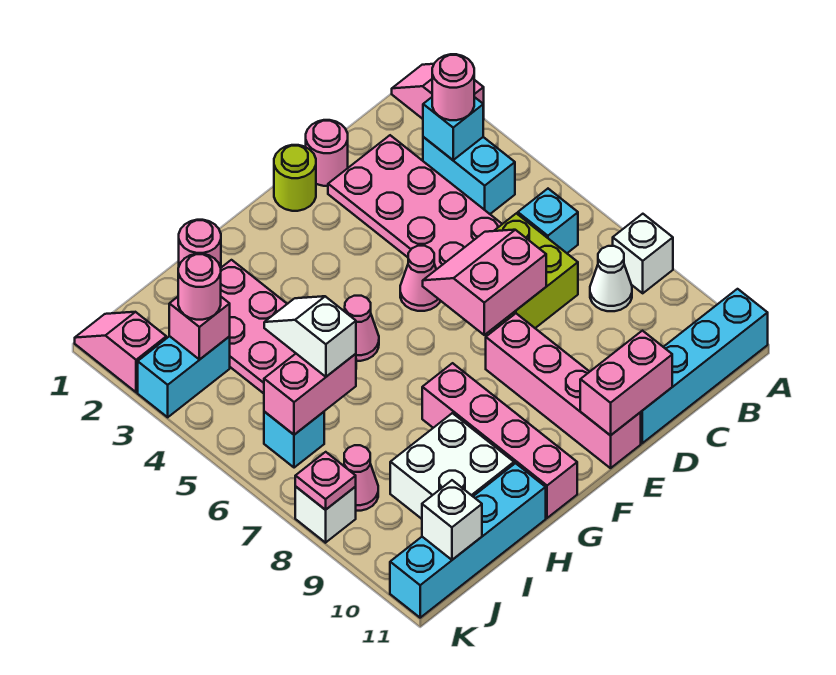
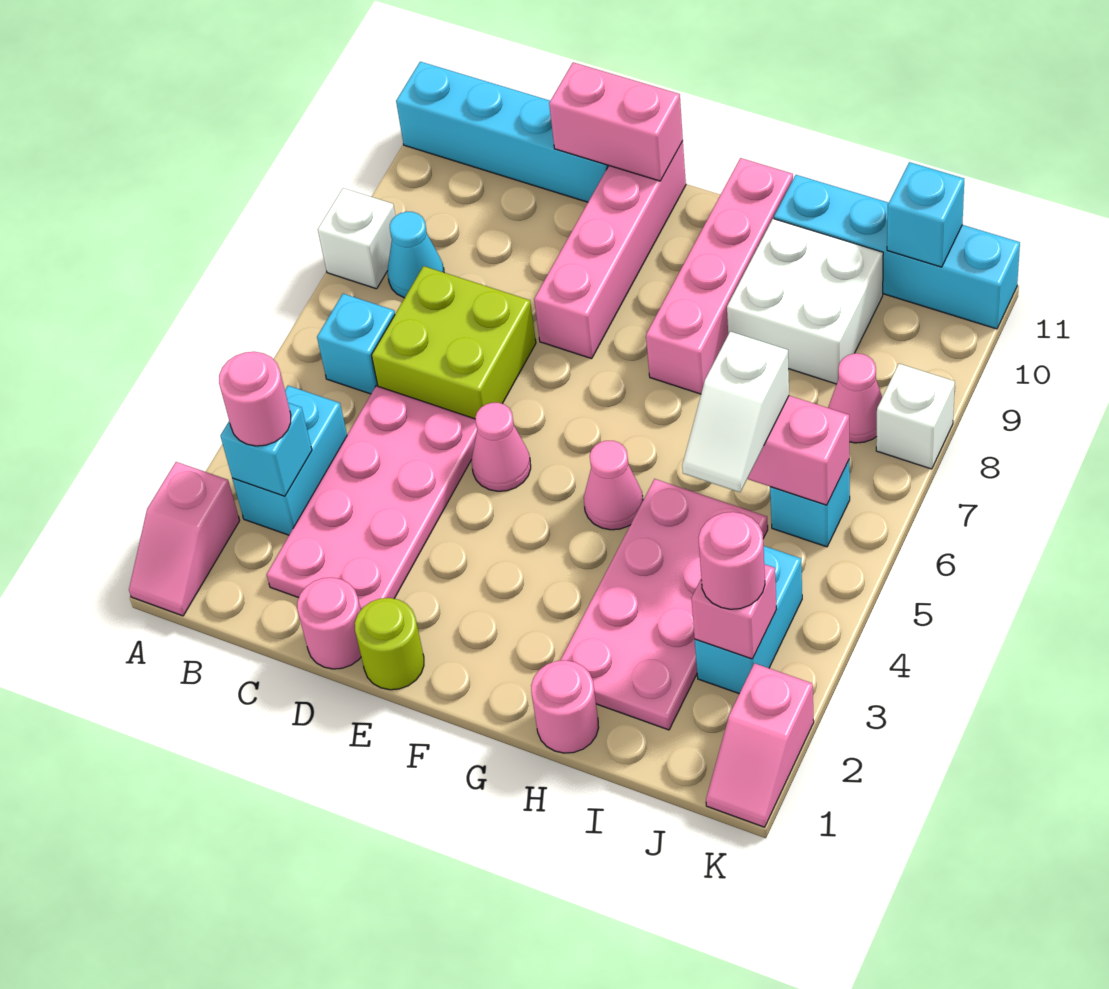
white 1x1 cone [590,246,632,311] -> cyan 1x1 cone [388,212,444,298]
pink 2x2 slope [423,230,546,335] -> none
cyan 1x2 brick [138,336,230,417] -> cyan 1x2 brick turned to [695,546,802,694]
white 1x1 brick [422,480,482,560] -> cyan 1x1 brick [887,162,964,267]
pink 1x1 plate [295,452,356,510] -> none

